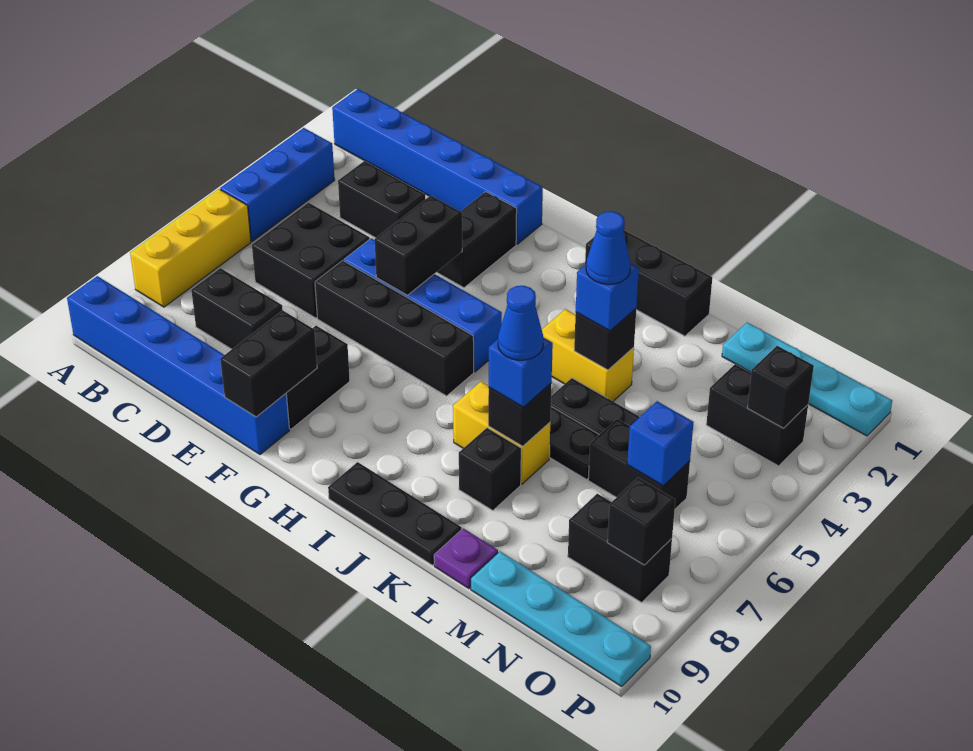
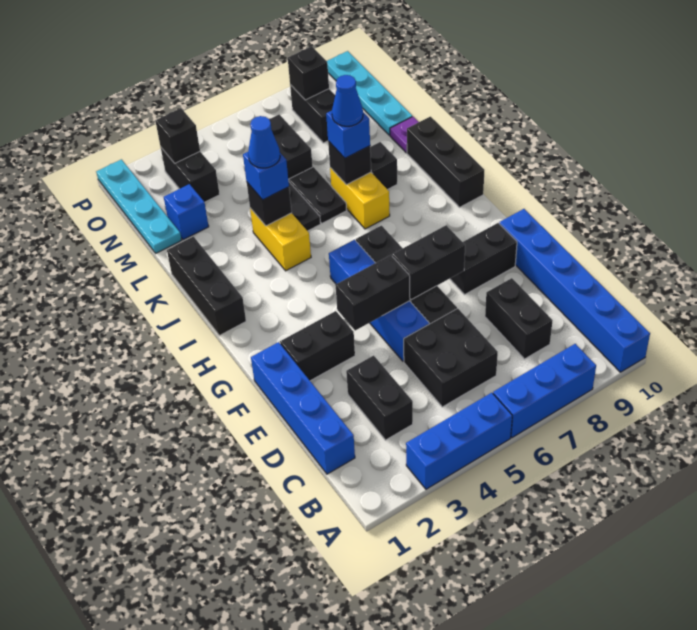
blue 1x6 brick [332,89,543,244] -> blue 1x4 brick [251,342,355,474]
yellow 1x3 brick [130,189,251,307] -> blue 1x3 brick [493,344,596,438]
black 1x2 brick [220,310,317,417] -> black 1x2 brick moved to [392,225,465,300]
black 1x3 plate [328,462,462,565] -> black 1x3 brick [407,117,484,207]
blue 1x1 brick [627,401,694,486] -> blue 1x1 brick moved to [164,184,209,240]

